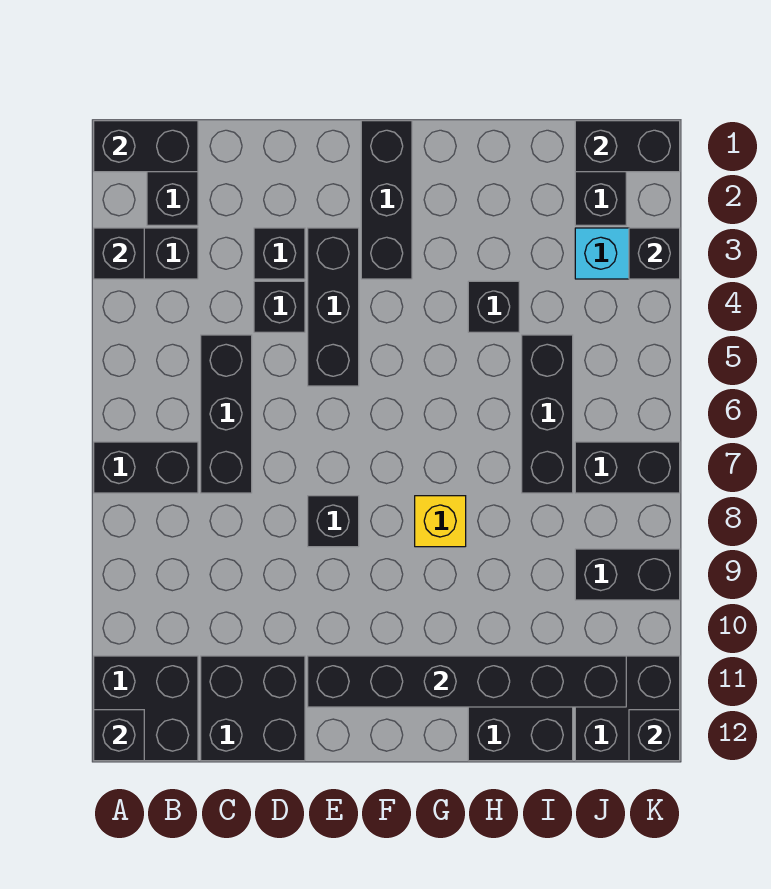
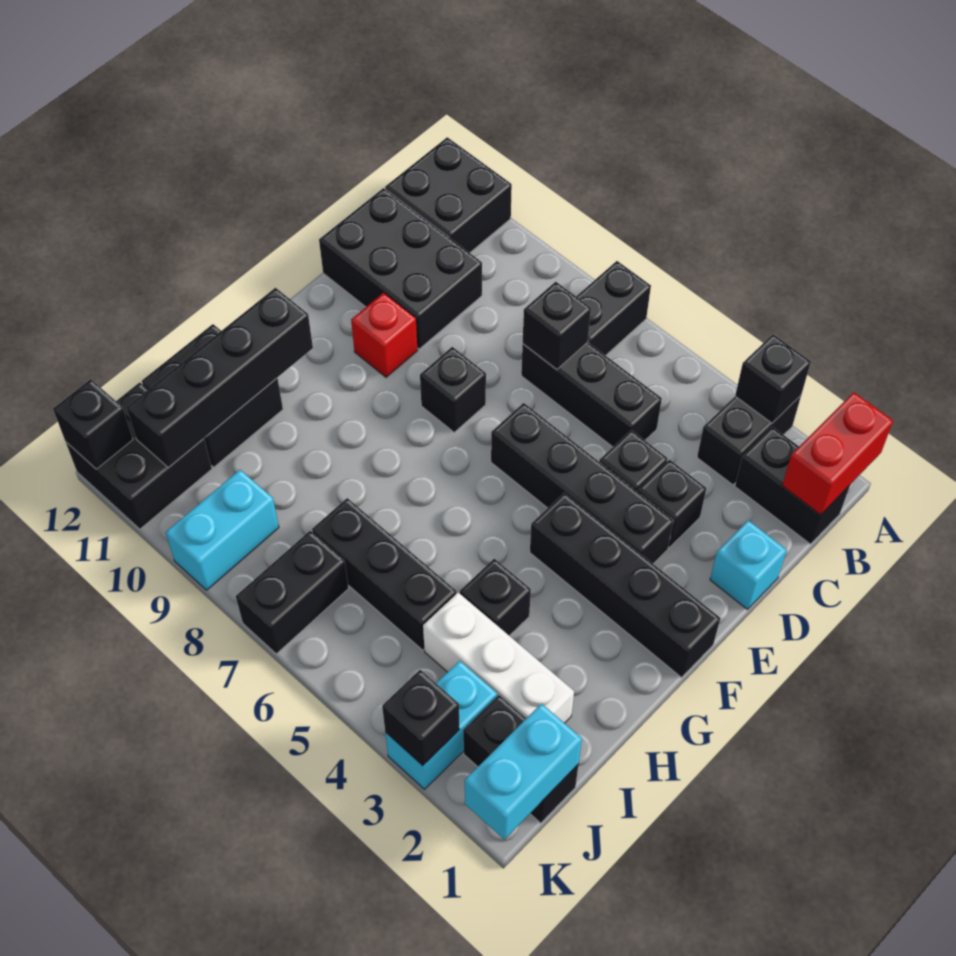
black 1x2 brick [94,121,198,172] -> red 1x2 brick [782,392,893,515]
black 1x1 brick [94,710,144,761] -> black 1x1 brick moved to [523,282,591,370]
black 2x2 brick [201,656,305,761] -> black 2x3 brick [319,188,482,349]
none -> cyan 1x1 brick [710,520,787,609]
black 1x3 brick [308,228,359,386] -> black 1x4 brick [491,403,673,564]
none -> red 1x1 brick [351,293,418,377]
black 1x6 brick [308,656,626,707] -> black 1x4 brick [126,288,313,468]
black 1x3 brick [361,121,412,279] -> black 1x4 brick [530,493,720,677]
yellow 1x1 brick [415,496,466,547] -> none
none -> white 1x3 brick [423,593,574,723]
black 1x2 brick [575,121,680,172] -> cyan 1x2 brick [465,704,582,839]
black 1x2 brick [575,549,680,600] -> cyan 1x2 brick [166,470,279,590]

